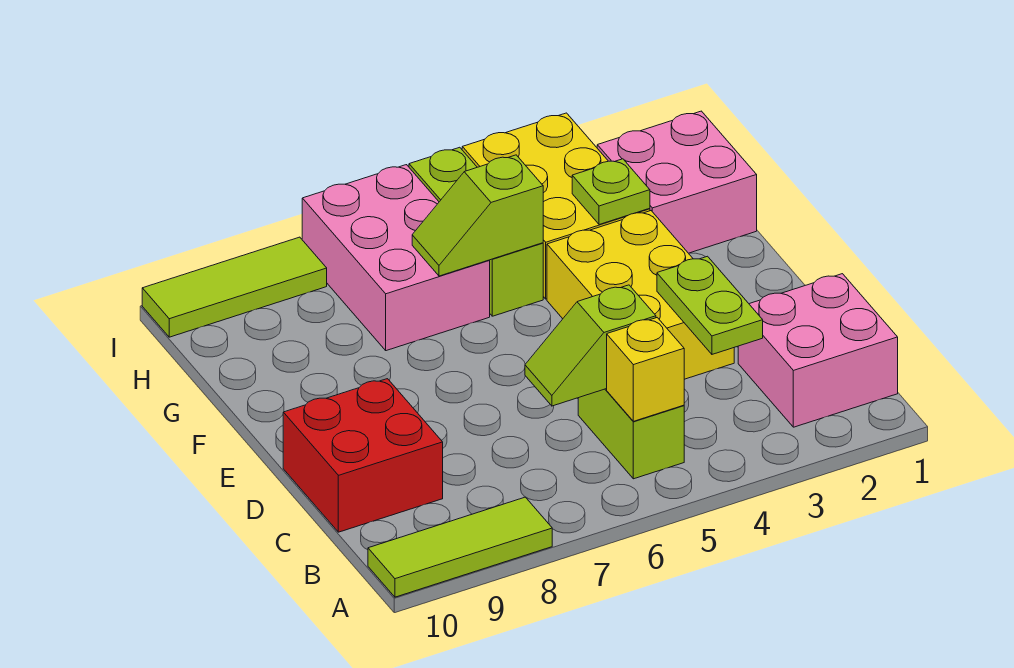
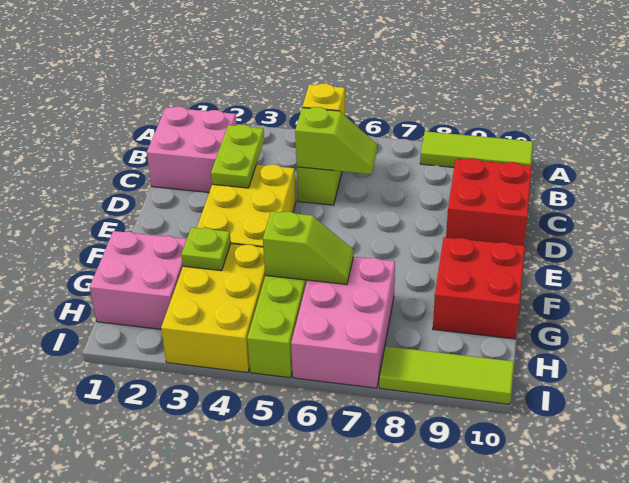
none -> red 2x2 brick [433,237,525,339]

